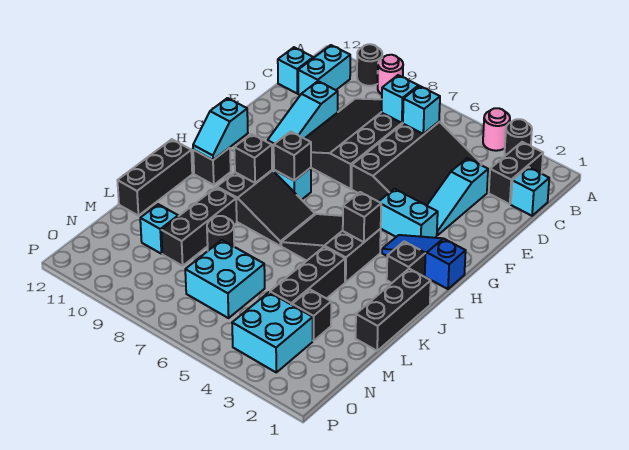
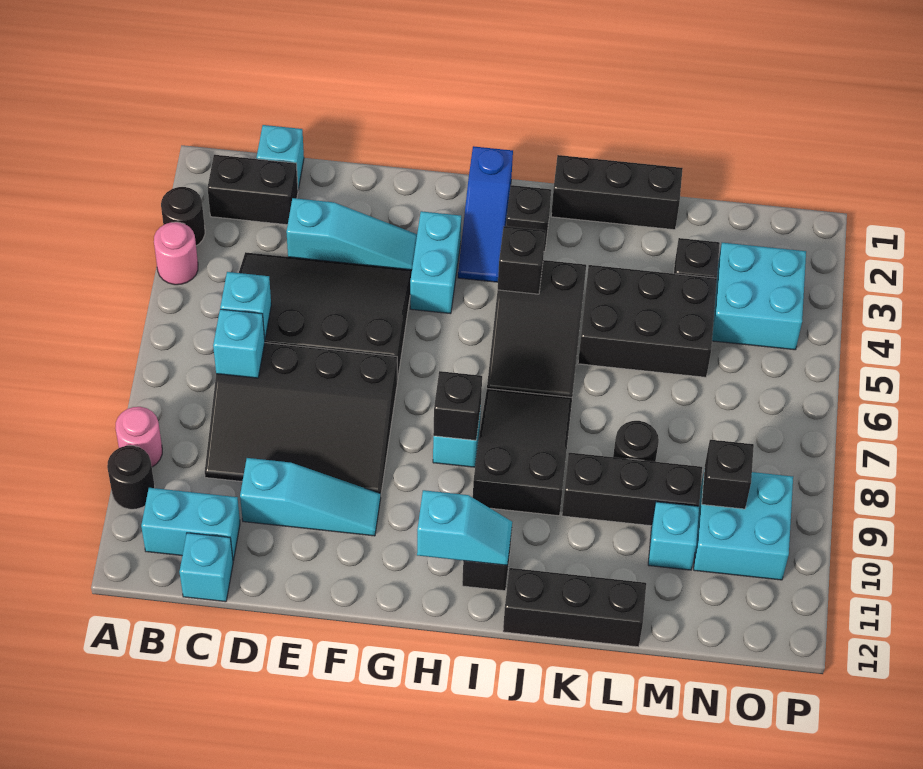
black 1x1 brick [234,134,272,183] -> black 1x1 brick moved to [702,440,754,509]
black 1x3 brick [270,247,345,305] -> black 2x3 brick [578,265,717,377]
cyan 2x2 brick [185,240,265,318] -> cyan 2x2 brick moved to [694,472,793,580]

